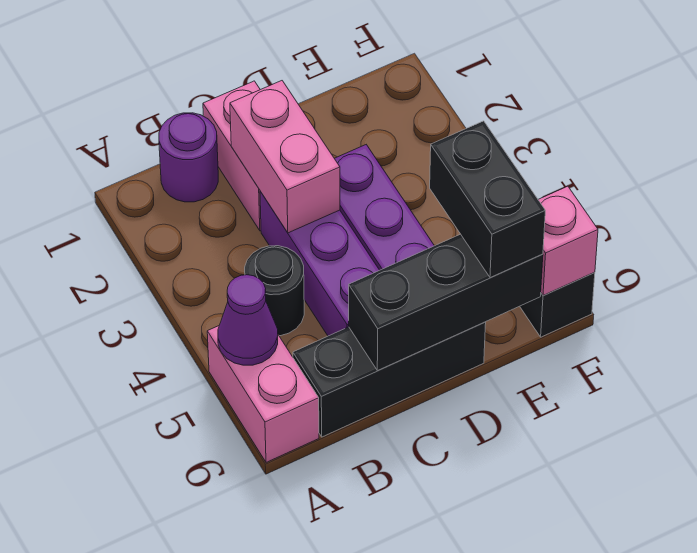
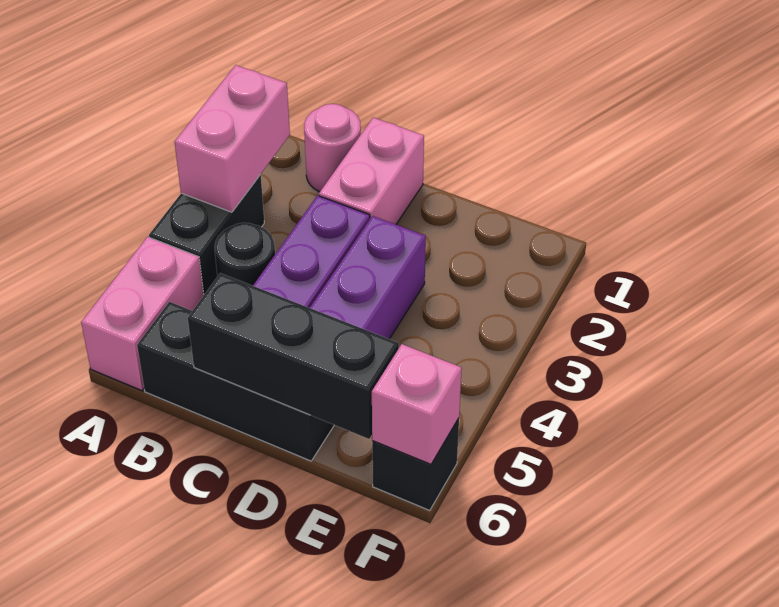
purple 1x1 cone [218,275,278,365] -> none
purple 1x1 round brick [159,113,218,202] -> pink 1x1 round brick [304,104,361,192]
pink 1x2 brick [230,81,340,233] -> pink 1x2 brick moved to [175,65,290,212]
black 1x2 brick [430,121,545,278] -> black 1x2 brick moved to [149,175,264,294]

